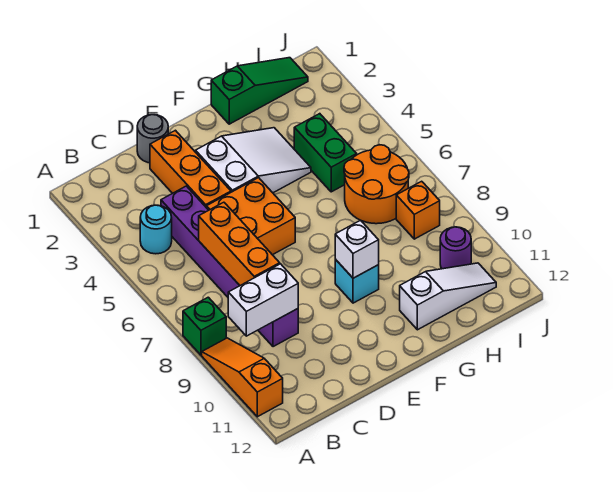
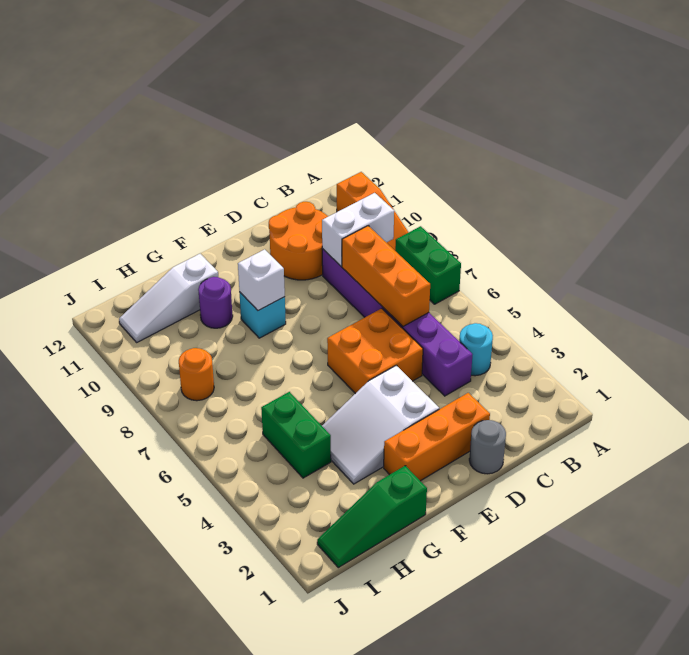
green 1x1 brick [183,297,226,355] -> green 1x2 brick [395,226,461,304]
orange 1x3 brick [150,130,231,208] -> orange 1x3 brick turned to [384,393,490,481]
orange 2x2 round brick [344,145,409,224] -> orange 2x2 round brick moved to [269,202,328,280]
orange 1x1 brick [396,181,440,239] -> orange 1x1 round brick [179,348,214,401]
purple 1x1 round brick [440,227,471,269] -> purple 1x1 round brick moved to [198,277,233,328]

